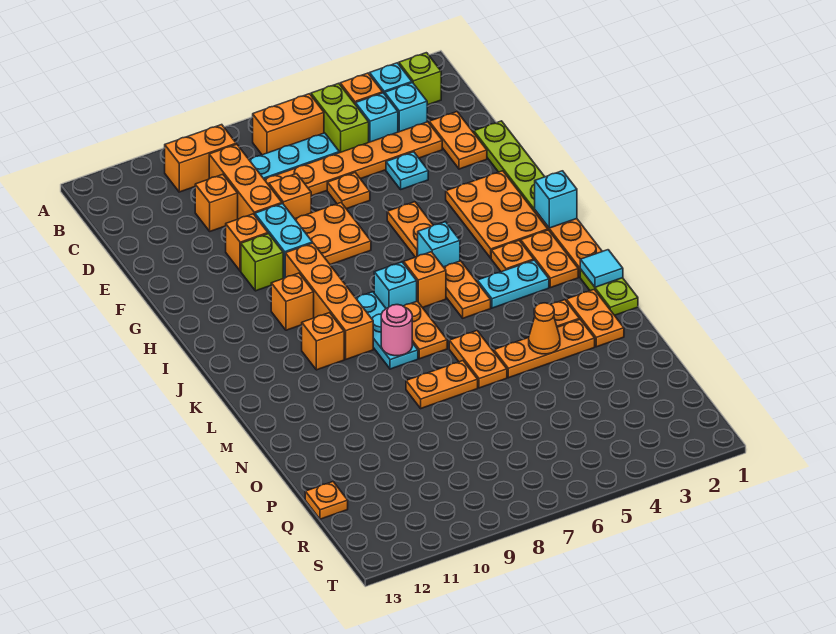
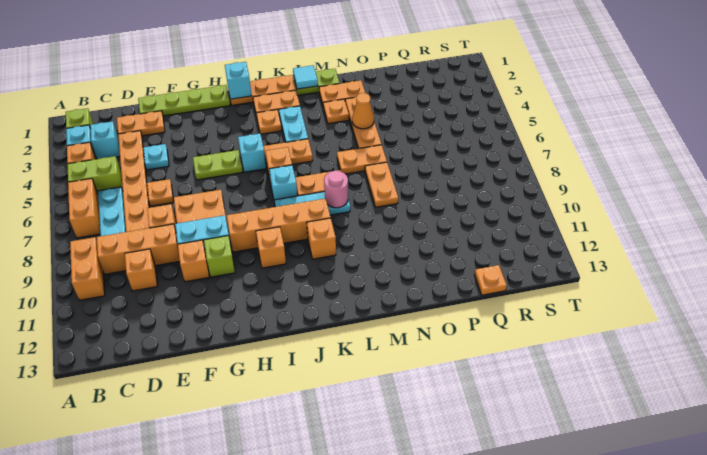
cyan 1x1 brick [356,93,398,142] -> none
orange 2x3 plate [446,171,548,258] -> none
orange 1x2 plate [387,202,433,257] -> lime 1x2 plate [193,150,243,180]

